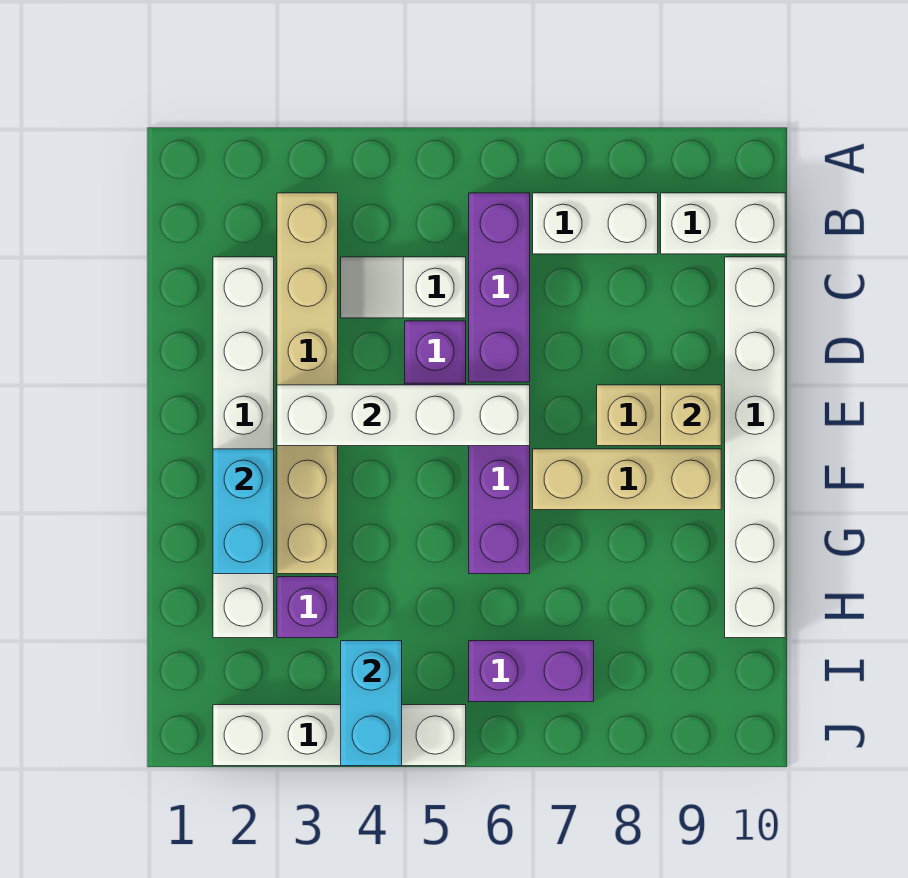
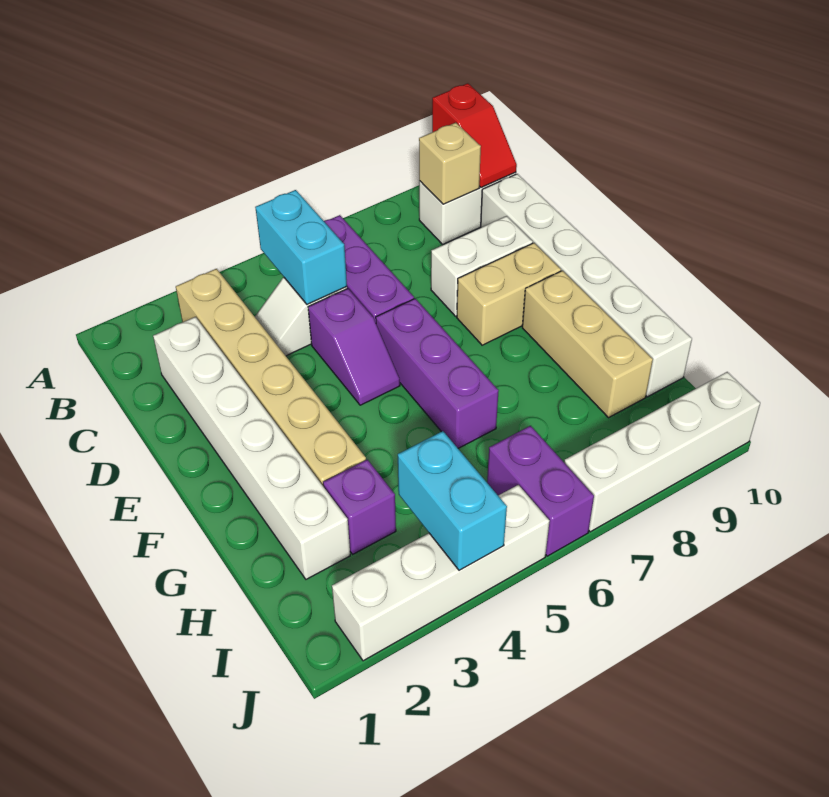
none -> red 1x2 slope [432,83,517,187]
white 1x2 brick [533,193,658,254] -> white 1x2 brick moved to [431,216,533,316]
white 1x4 brick [277,385,530,446] -> white 1x4 brick moved to [564,372,760,532]
tan 1x1 brick [661,385,721,446] -> tan 1x1 brick moved to [419,123,481,204]
cyan 1x2 brick [213,449,274,574] -> cyan 1x2 brick moved to [255,190,347,305]
tan 1x3 brick [533,449,721,510] -> tan 1x3 brick turned to [522,271,653,418]
purple 1x2 brick [469,641,594,702] -> purple 1x2 brick turned to [487,426,594,556]

